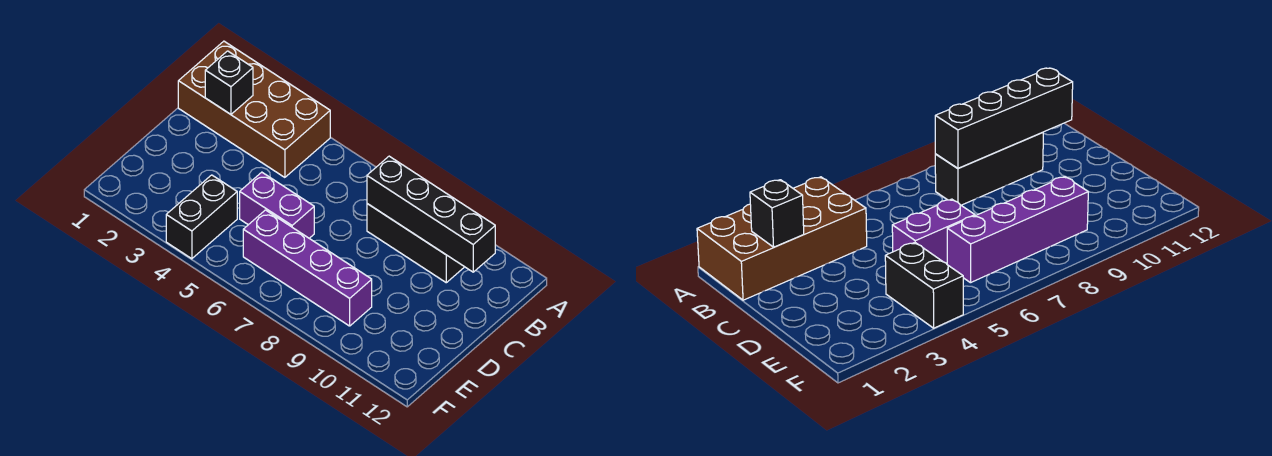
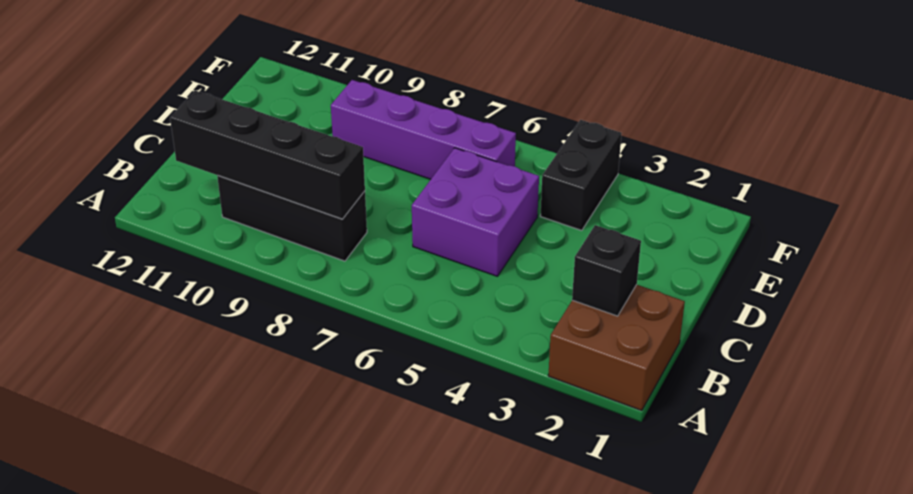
brown 2x4 brick [178,41,330,177] -> brown 2x2 brick [548,285,685,411]
purple 1x2 brick [240,172,314,238] -> purple 2x2 brick [412,148,539,276]

